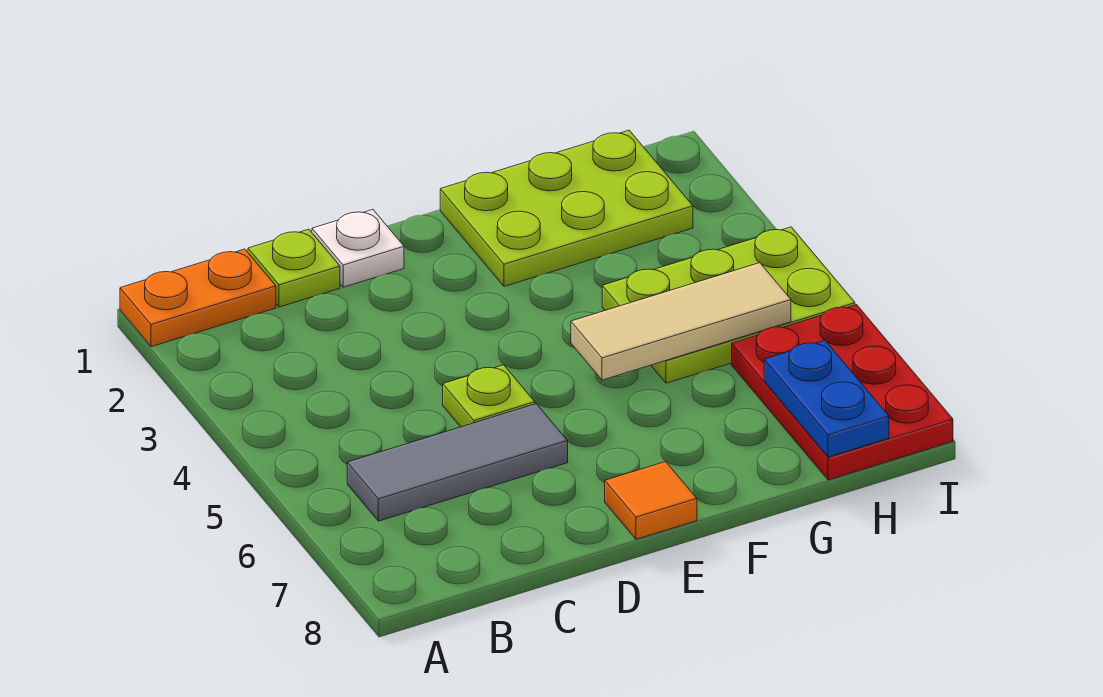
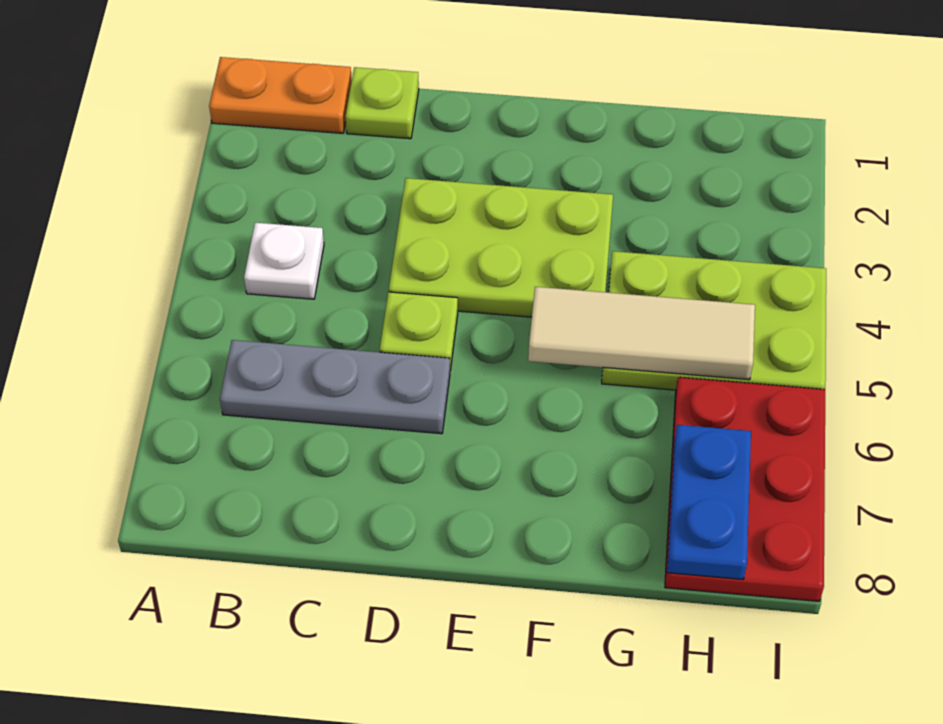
grey 1x3 tile [347,404,568,521] -> grey 1x3 plate [220,340,450,434]
white 1x1 plate [312,210,404,287] -> white 1x1 plate moved to [244,223,324,299]
orange 1x1 tile [605,462,697,539] -> none
lime 2x3 plate [440,130,693,286] -> lime 2x3 plate moved to [389,178,613,317]

